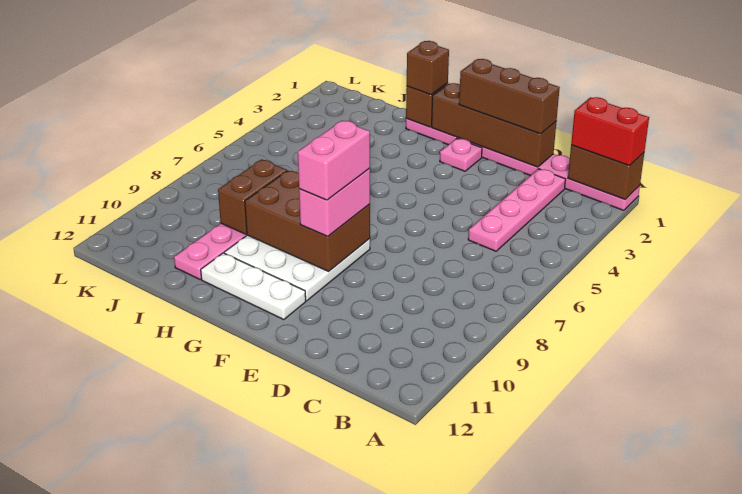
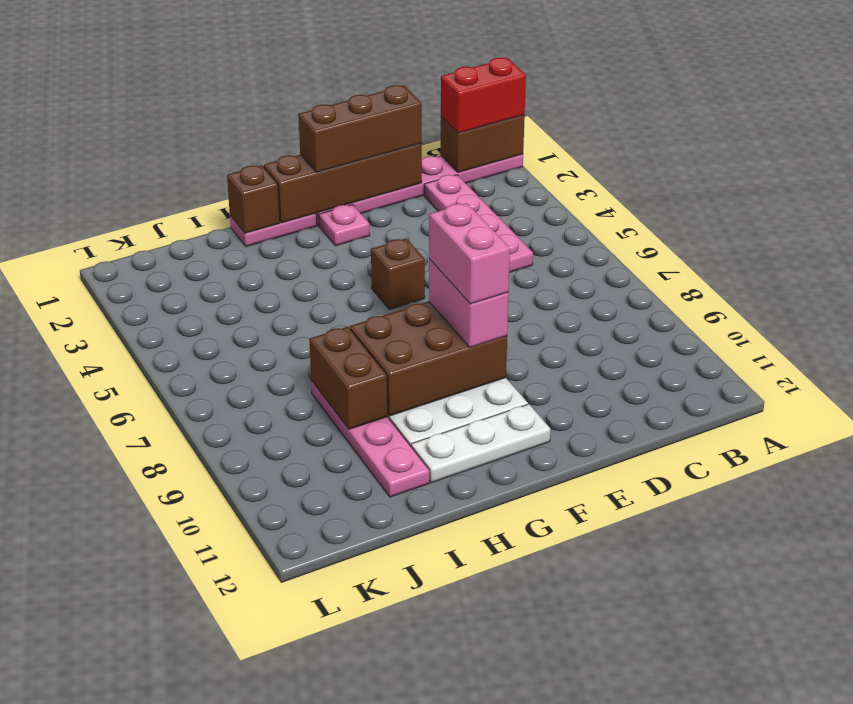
brown 1x1 brick [407,41,449,95] -> brown 1x1 brick moved to [371,238,425,309]

